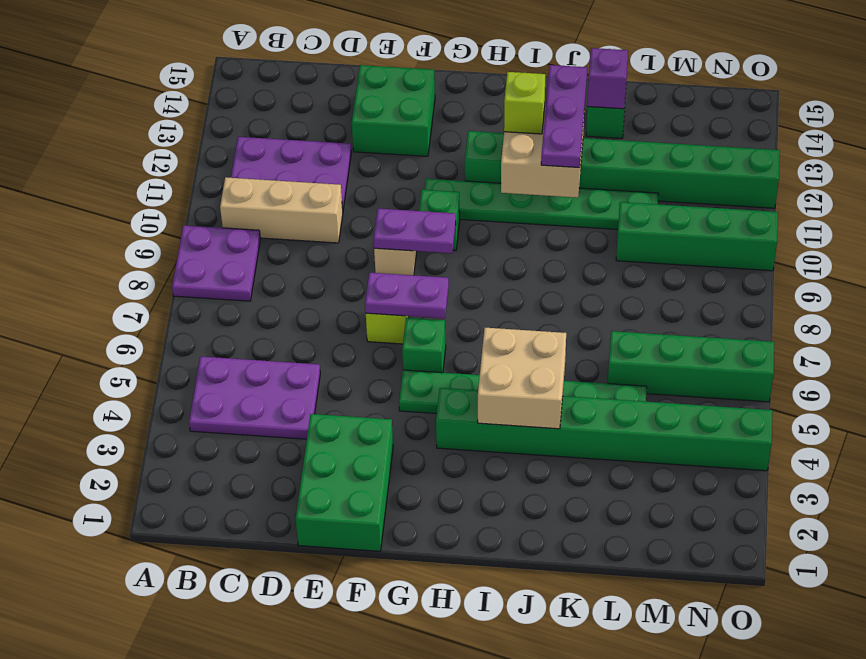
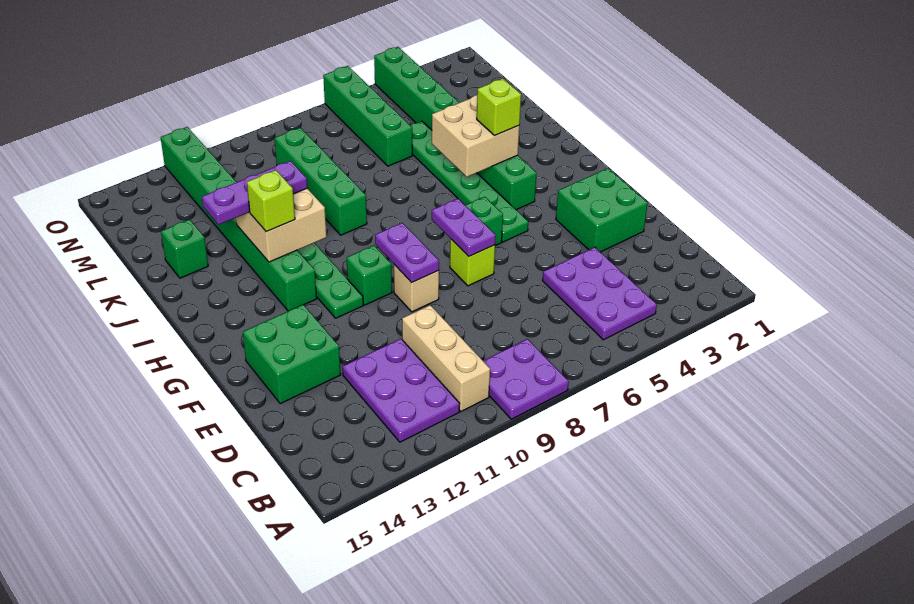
green 2x3 brick [296,414,393,551] -> green 2x2 brick [556,168,648,252]
none -> lime 1x1 brick [477,79,521,135]
purple 1x1 brick [587,48,628,109] -> none
green 1x4 brick [616,202,778,271] -> green 1x4 brick moved to [275,128,367,235]

